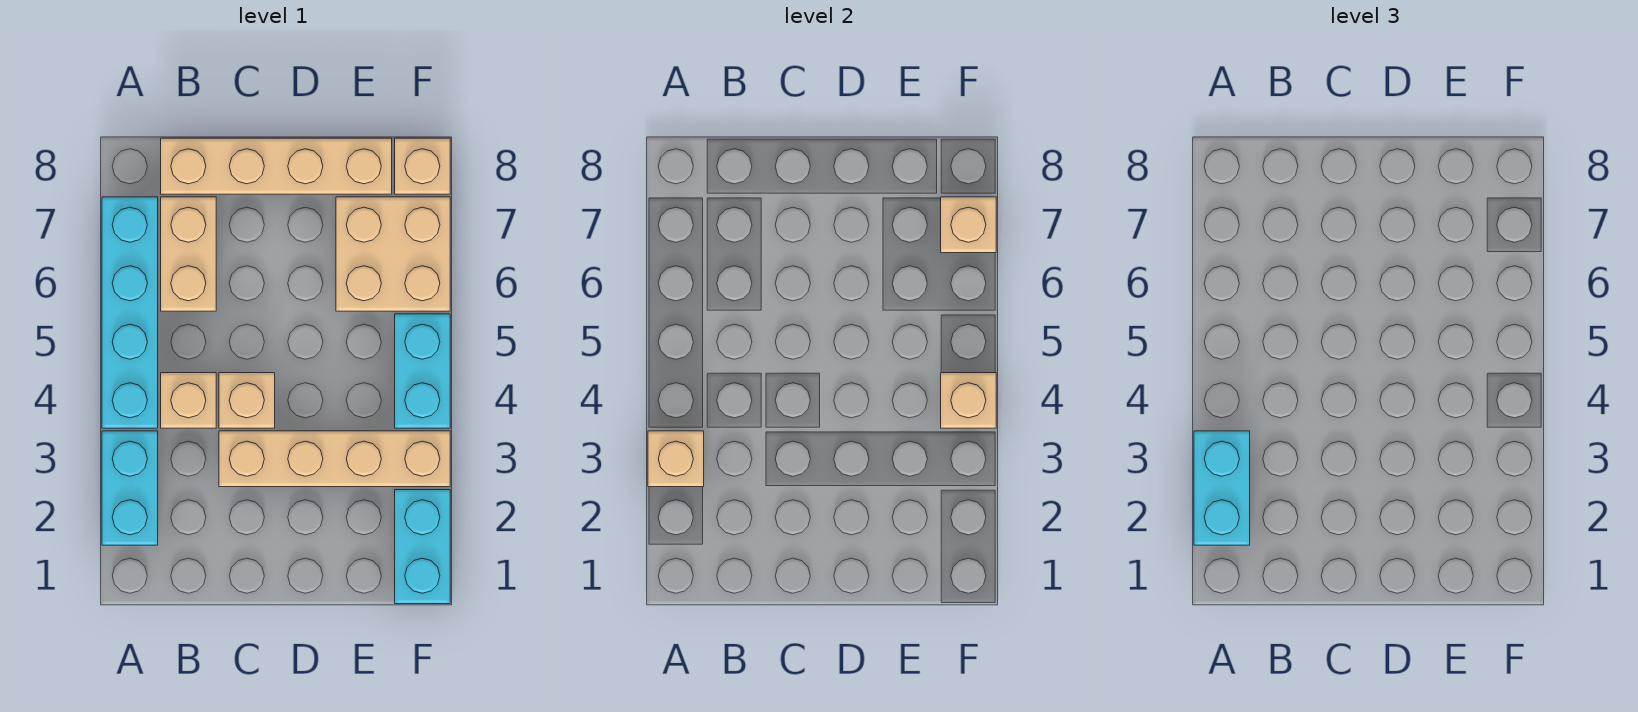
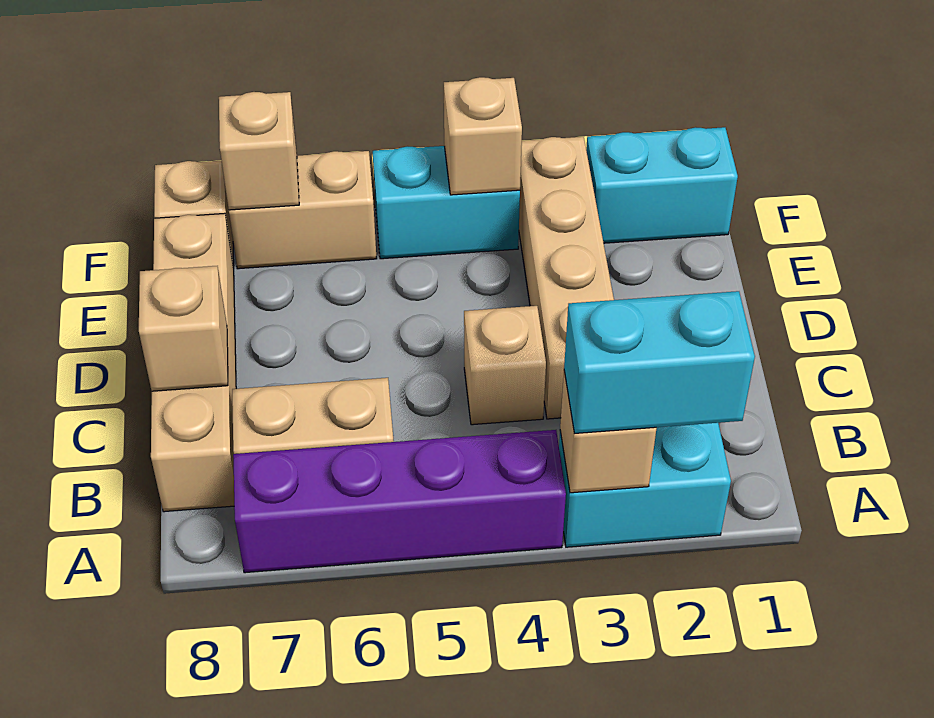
cyan 1x4 brick [102,197,158,428] -> purple 1x4 brick [233,430,566,573]
tan 1x1 brick [161,373,216,428] -> tan 1x1 brick moved to [139,266,228,391]
tan 2x2 brick [336,197,450,311] -> tan 1x2 brick [229,151,377,269]

